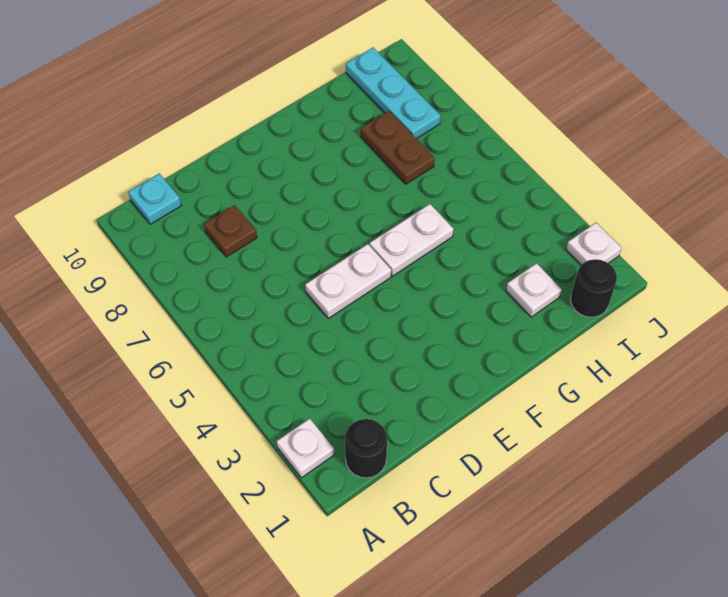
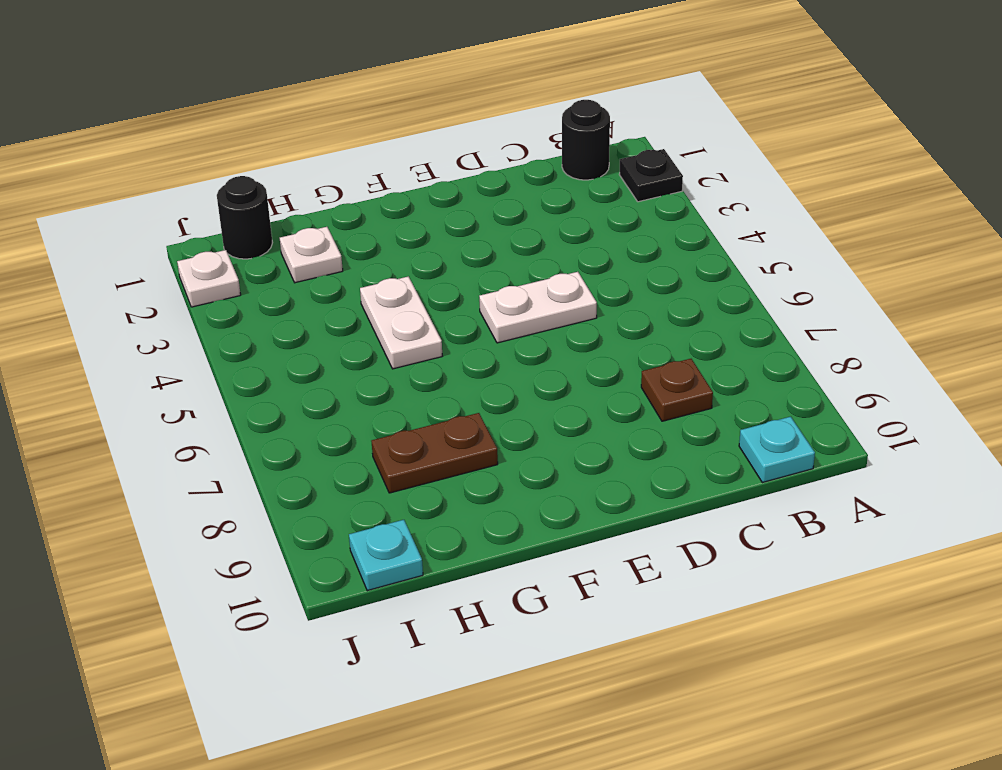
white 1x1 plate [277,418,334,478] -> black 1x1 plate [619,149,683,202]
white 1x2 plate [369,204,453,276] -> white 1x2 plate turned to [360,276,442,369]
brown 1x2 plate [361,111,435,184] -> brown 1x2 plate turned to [371,413,498,493]
cyan 1x3 plate [346,48,440,139] -> cyan 1x1 plate [349,520,423,591]

